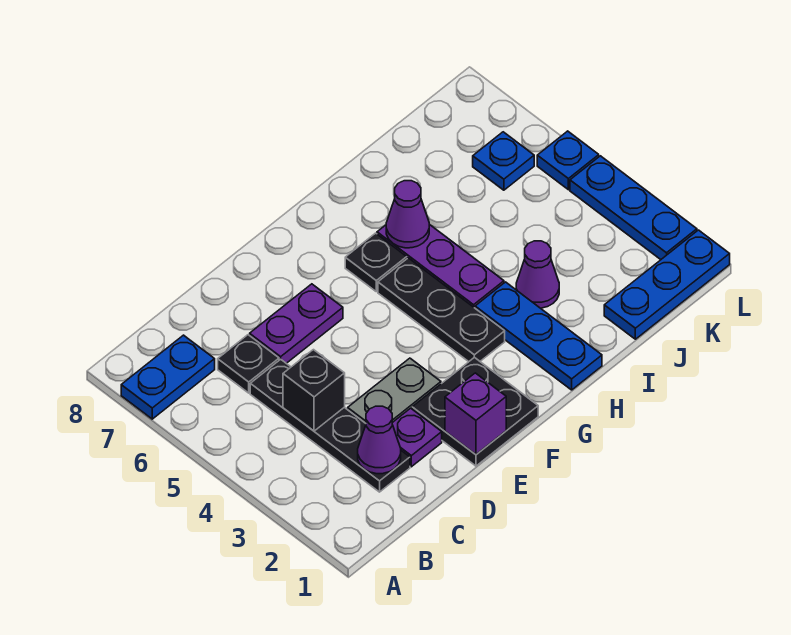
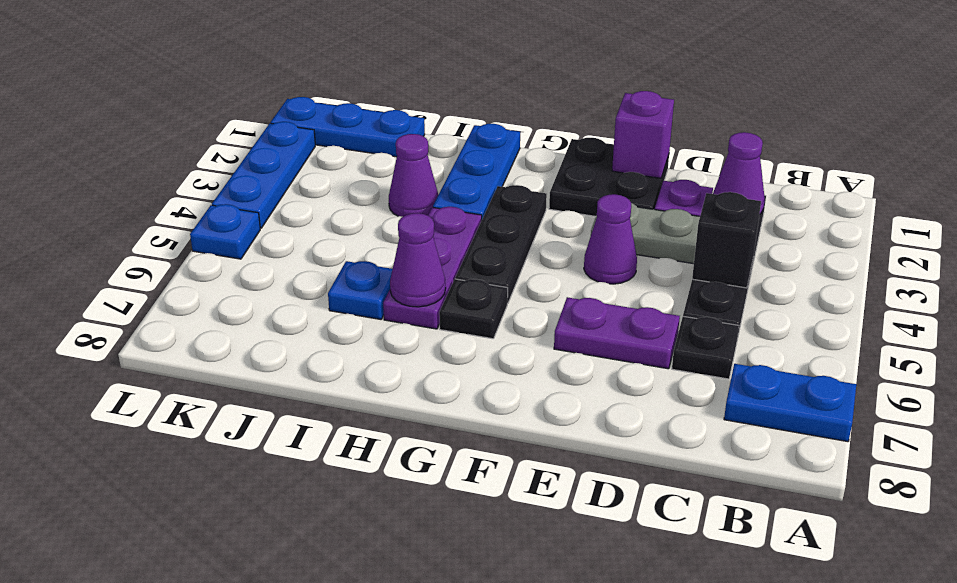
none -> purple 1x1 cone [584,194,637,284]
blue 1x1 plate [473,132,534,190] -> blue 1x1 plate moved to [328,261,393,319]

